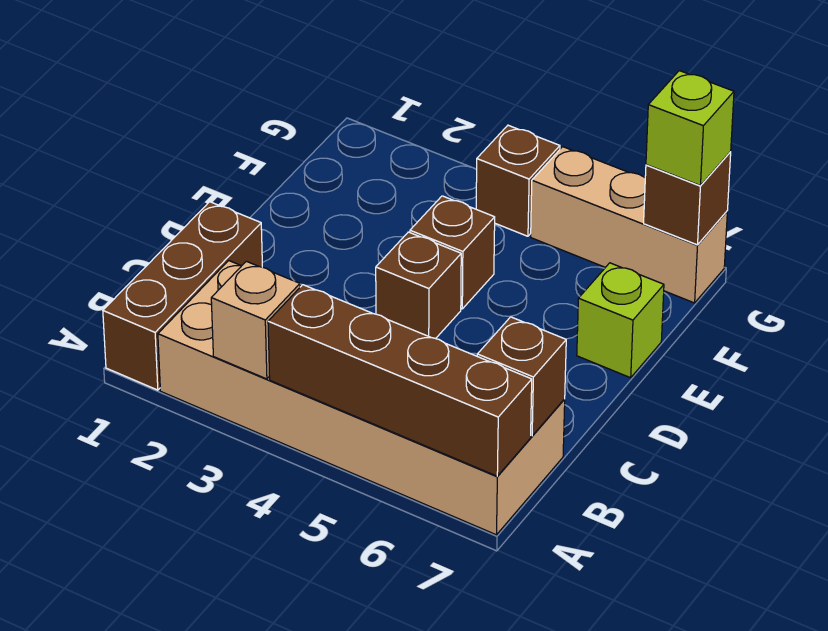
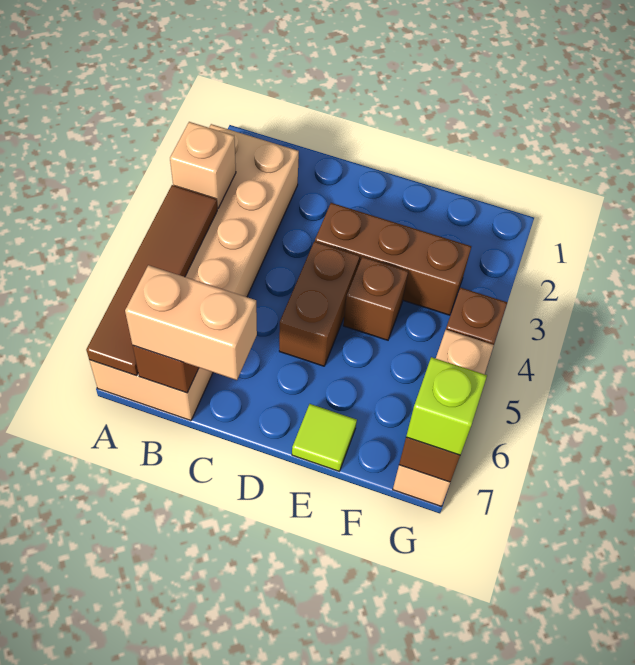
brown 1x3 brick [103,202,262,390] -> brown 1x3 brick moved to [315,203,471,315]
brown 1x4 brick [268,285,532,476] -> brown 1x4 tile [86,185,217,376]
none -> tan 1x2 brick [125,265,257,380]
brown 1x1 brick [376,232,461,339] -> brown 1x2 brick [279,241,360,366]
lime 1x1 brick [577,263,664,378] -> lime 1x1 tile [292,404,357,471]

